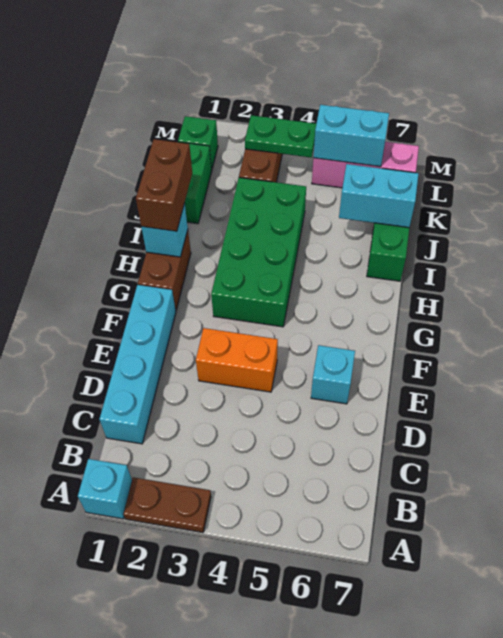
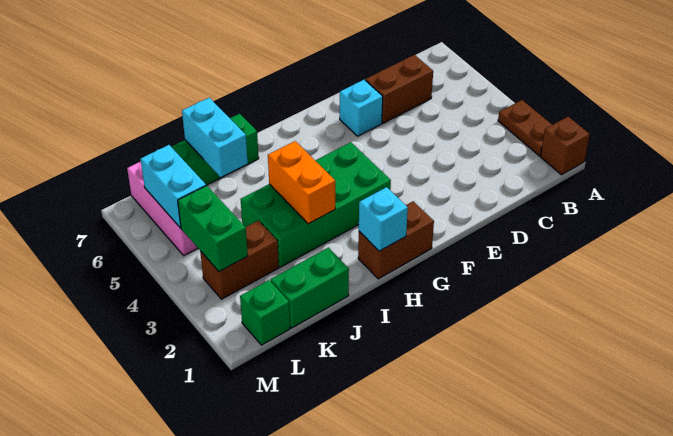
cyan 1x1 brick [78,459,132,519] -> brown 1x1 brick [541,117,590,175]
cyan 1x4 brick [100,285,176,444] -> none
orange 1x2 brick [196,328,278,392] -> orange 1x2 brick moved to [268,141,335,224]
brown 1x2 brick [136,139,192,231] -> brown 1x2 brick moved to [365,55,433,123]
green 1x2 plate [245,115,316,158] -> green 1x2 brick [178,185,248,271]

